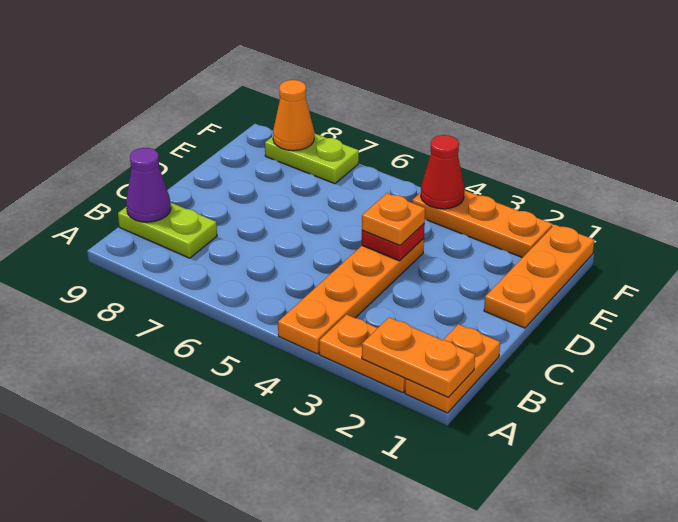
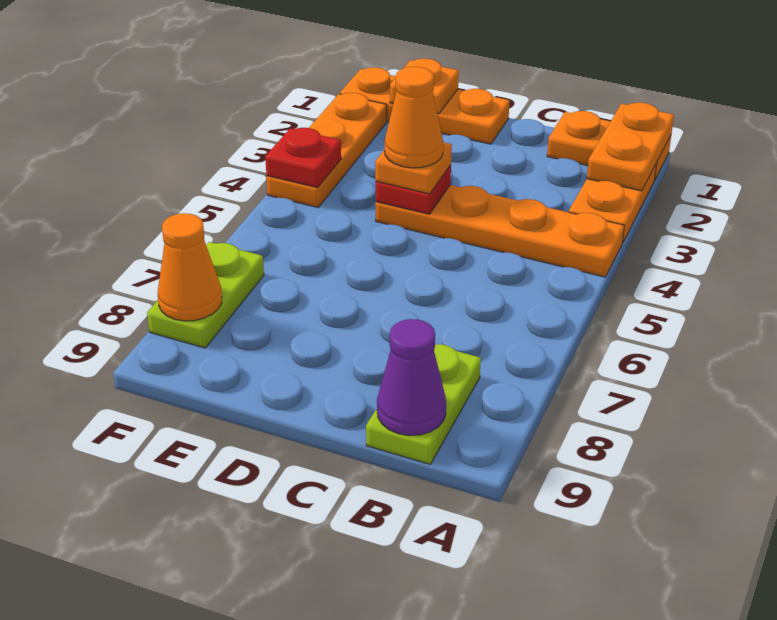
none -> orange 1x1 cone [385,67,443,168]
none -> orange 1x1 plate [390,59,459,113]
red 1x1 cone [421,135,464,209] -> red 1x1 plate [265,128,341,188]

